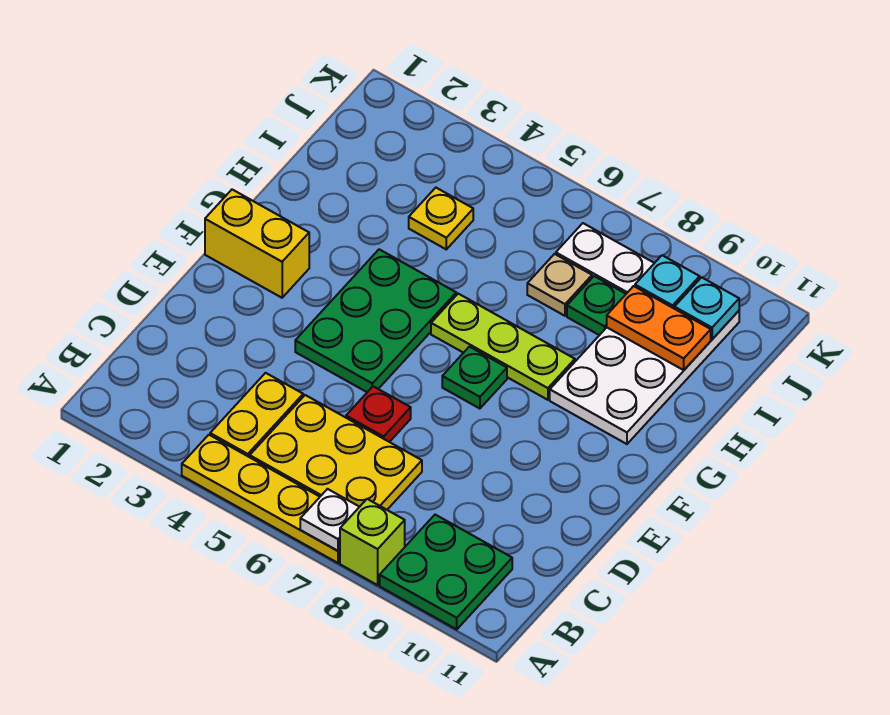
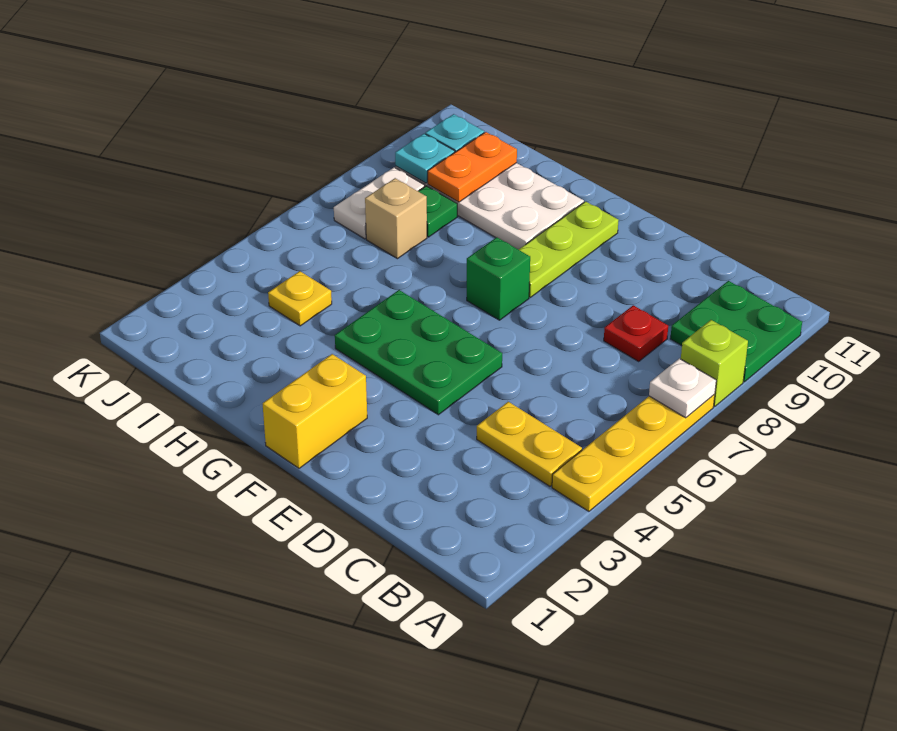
yellow 2x3 plate [250,395,422,510] -> none
red 1x1 plate [346,386,411,442] -> red 1x1 plate moved to [604,305,668,361]
green 1x1 plate [442,347,507,409] -> green 1x1 brick [467,237,530,320]
lime 1x3 plate [431,294,575,400] -> lime 1x3 plate moved to [519,201,618,297]
tan 1x1 plate [527,254,592,316] -> tan 1x1 brick [365,178,427,259]

